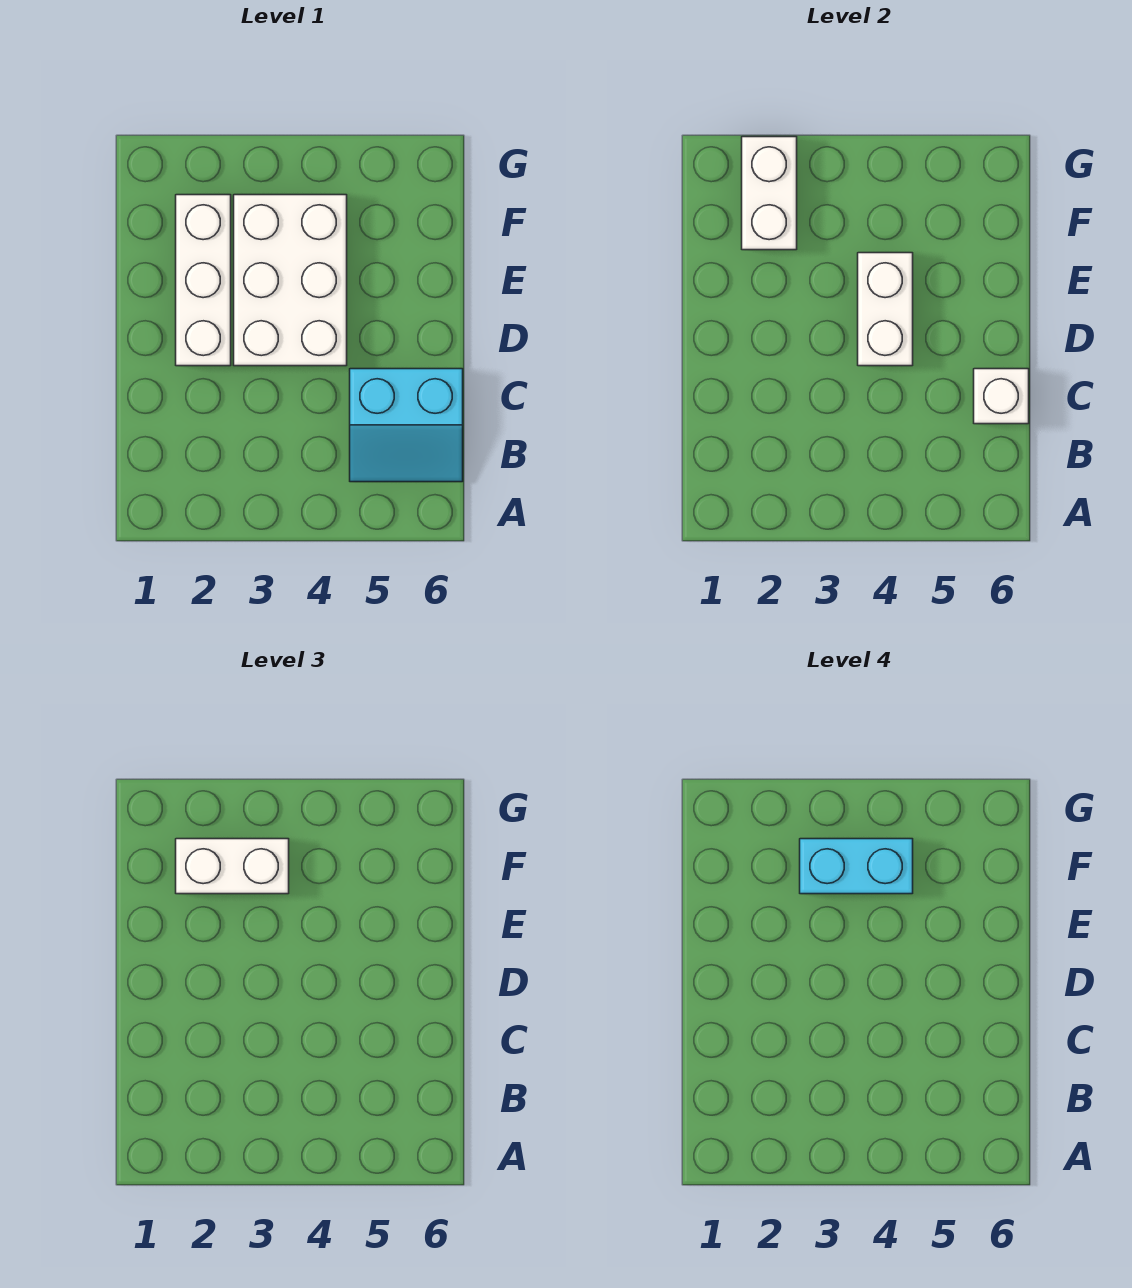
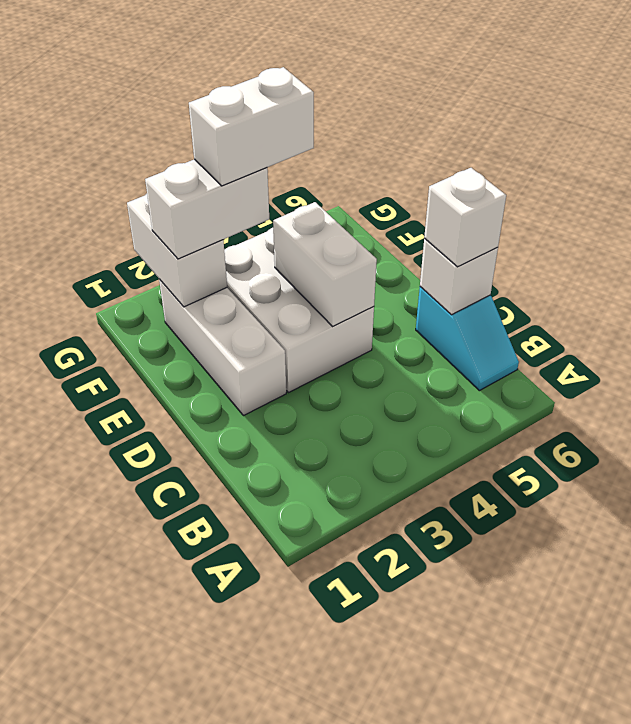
cyan 2x2 slope [350,369,463,482] -> cyan 1x2 slope [416,287,519,391]
none -> white 1x1 brick [424,168,506,267]
cyan 1x2 brick [800,839,913,894] -> white 1x2 brick [189,67,314,186]

